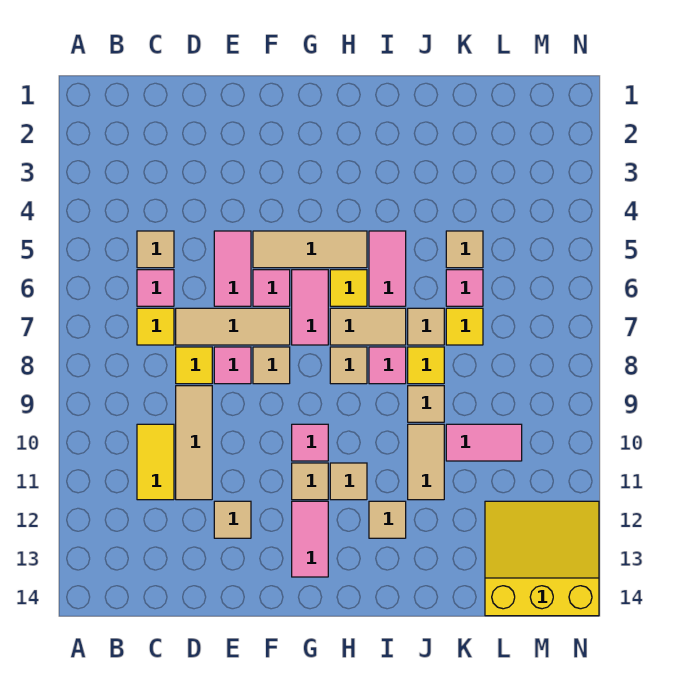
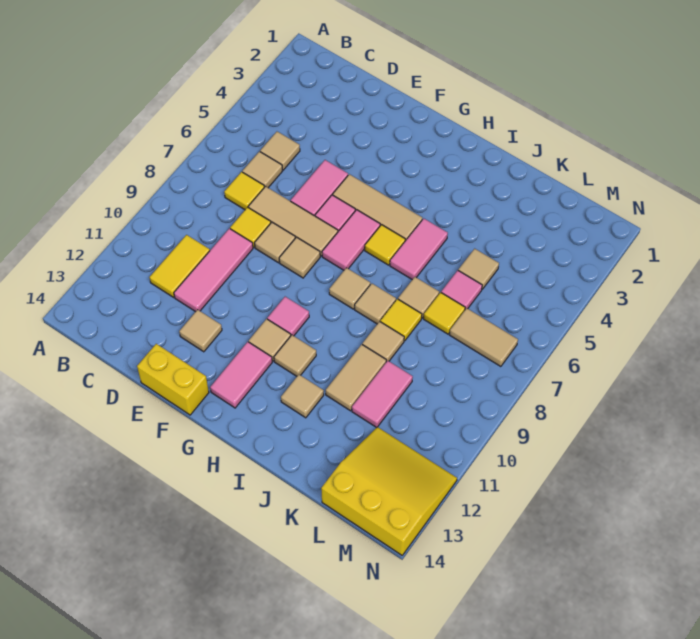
pink 1x1 tile [137,270,174,306] -> tan 1x1 tile [242,151,282,188]
tan 1x3 tile [176,386,212,500] -> pink 1x3 tile [174,228,253,312]
pink 1x1 tile [214,347,251,384] -> tan 1x1 tile [255,222,295,263]
none -> yellow 1x2 brick [137,344,209,415]
tan 1x2 tile [330,308,406,345] -> tan 1x2 tile moved to [450,308,518,367]
pink 1x1 tile [369,347,406,384] -> tan 1x1 tile [355,284,396,324]
pink 1x2 tile [446,424,522,461] -> pink 1x2 tile turned to [352,361,413,428]

